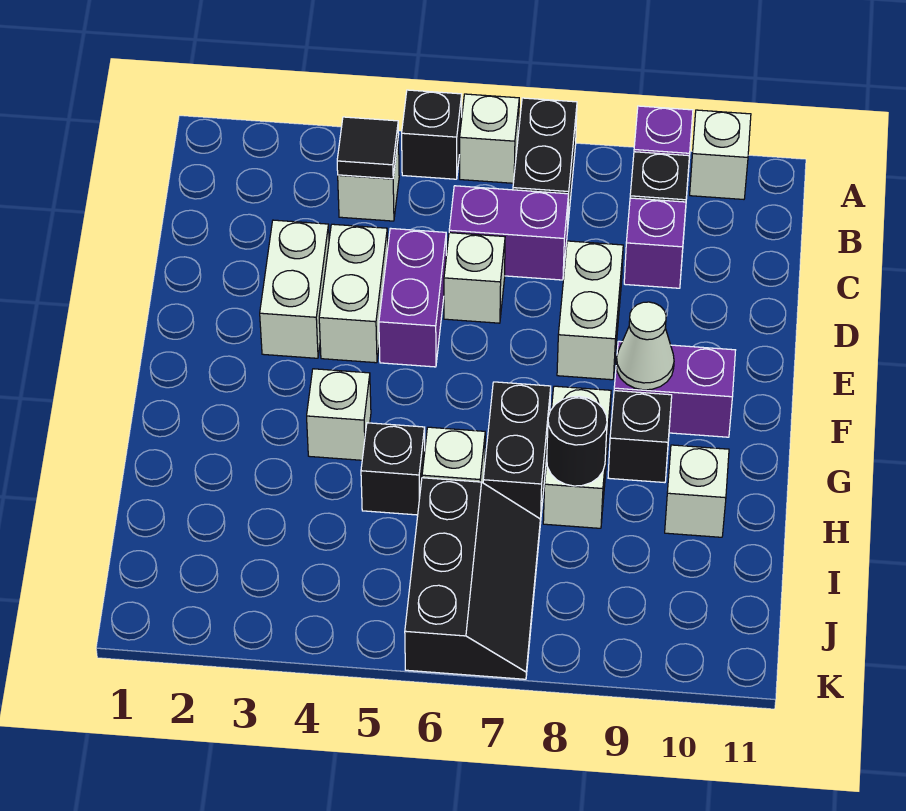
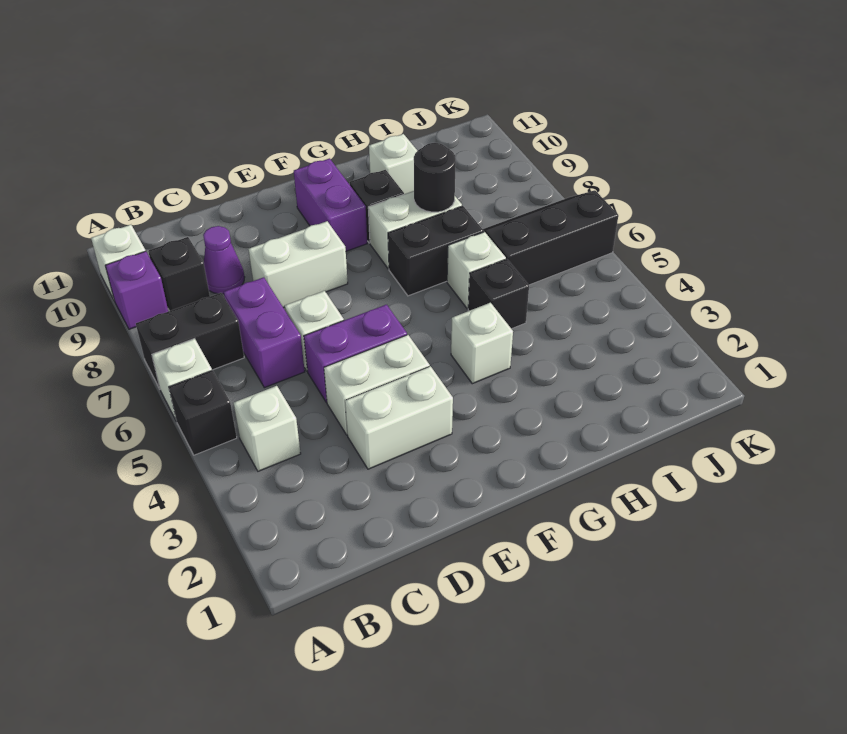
black 1x1 tile [337,117,399,179] -> none
purple 1x1 brick [624,198,686,288] -> purple 1x1 cone [203,226,245,294]
white 1x1 cone [616,302,674,390] -> none

